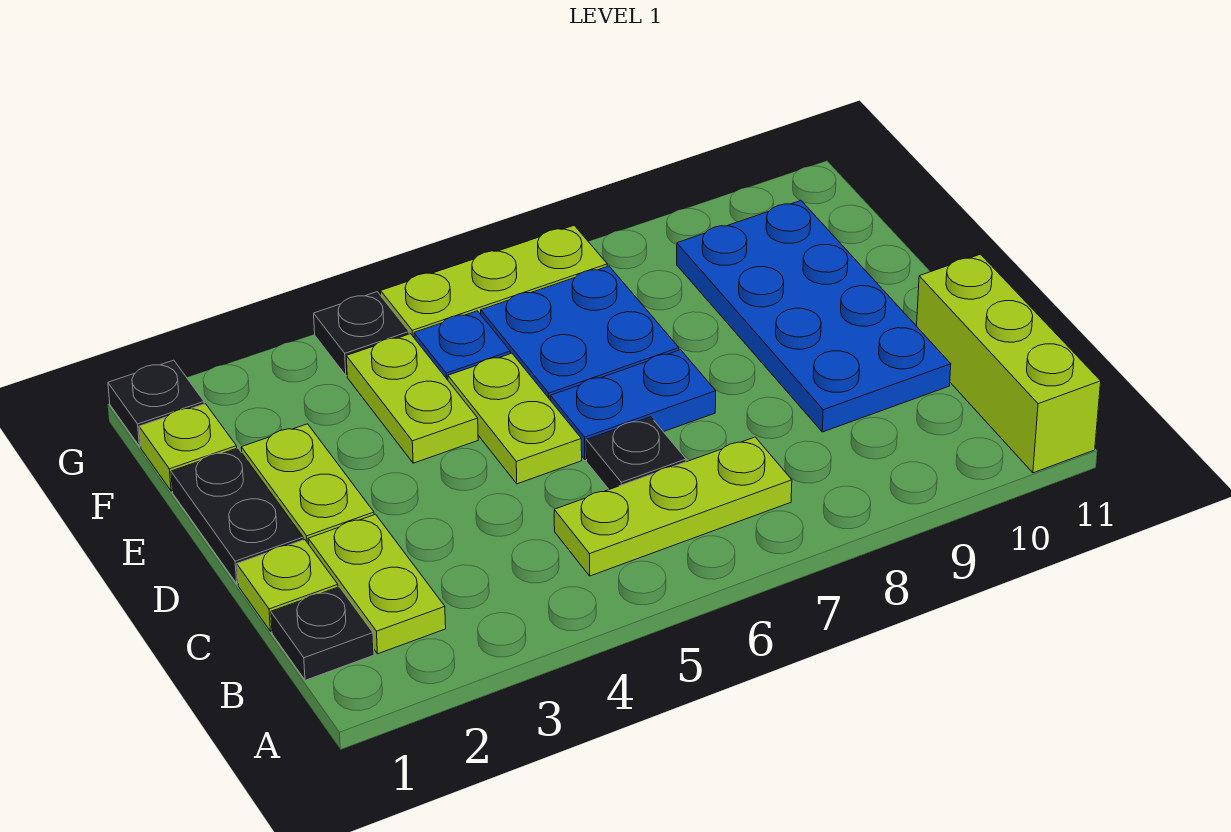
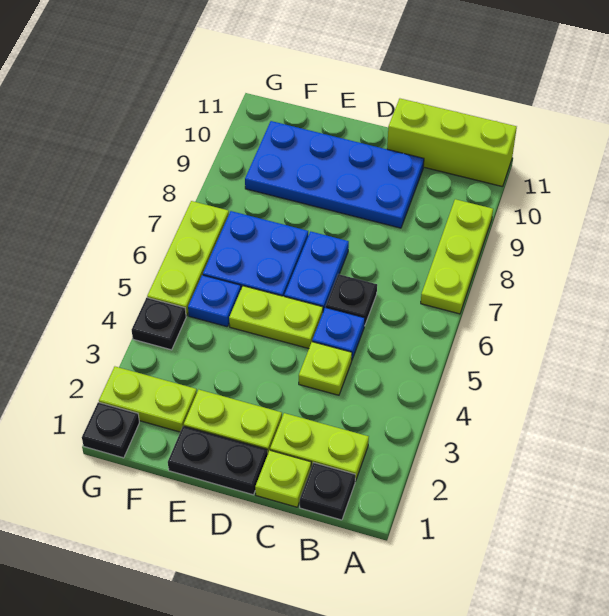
lime 1x3 plate [554,437,792,576] -> lime 1x3 plate moved to [421,199,493,314]
none -> blue 1x1 plate [312,307,365,359]
lime 1x2 plate [346,334,478,463] -> lime 1x2 plate moved to [99,367,197,432]
lime 1x1 plate [139,404,237,491] -> lime 1x1 plate moved to [299,342,352,395]

